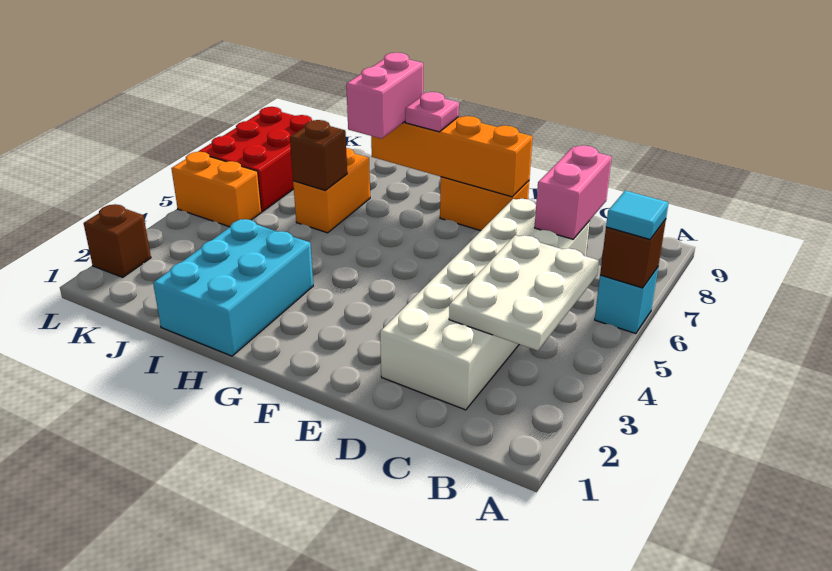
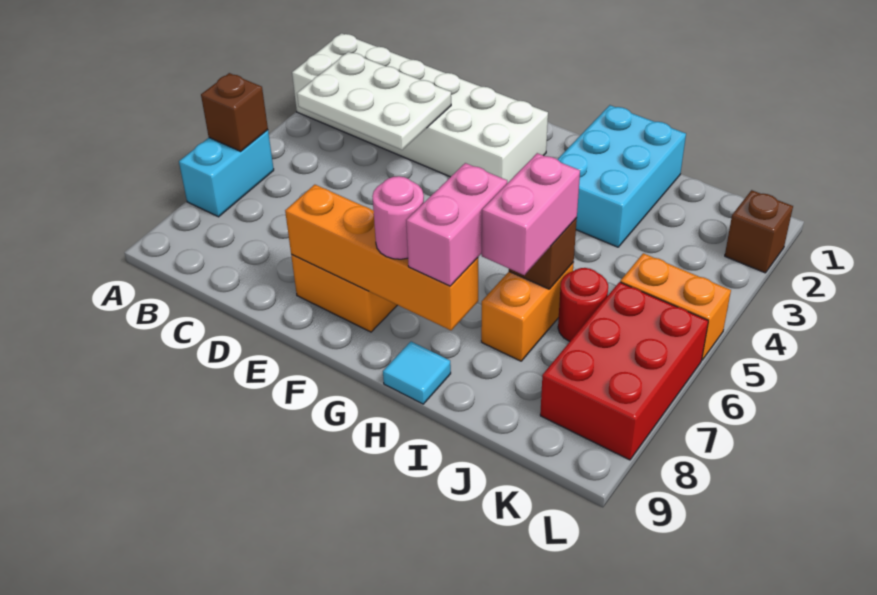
cyan 1x1 brick [595,268,658,334] -> cyan 1x2 brick [179,130,274,217]
cyan 1x1 tile [606,191,669,239] -> cyan 1x1 tile moved to [383,342,451,404]
white 2x3 plate [449,235,599,351] -> white 2x3 plate turned to [297,52,451,150]
white 2x6 brick [380,199,590,410] -> white 2x6 brick turned to [292,33,548,183]
pink 1x2 brick [534,145,612,239] -> pink 1x2 brick moved to [482,153,580,275]
pink 1x1 plate [405,92,459,132] -> pink 1x1 round brick [372,176,424,259]
none -> red 1x1 round brick [558,268,608,341]

